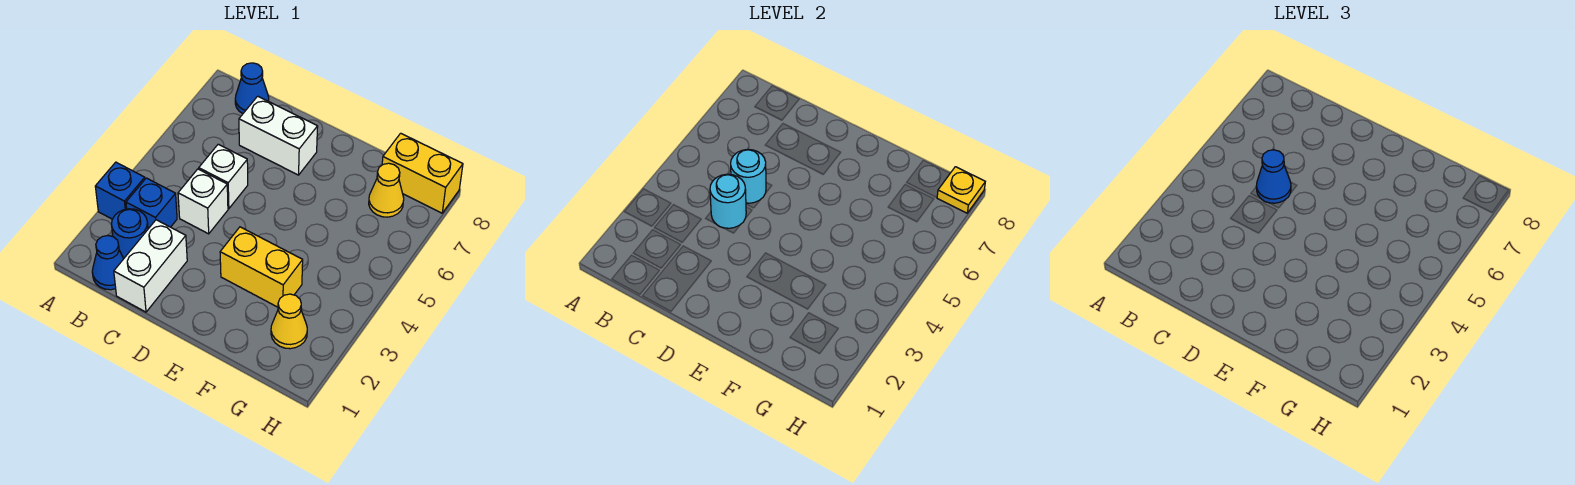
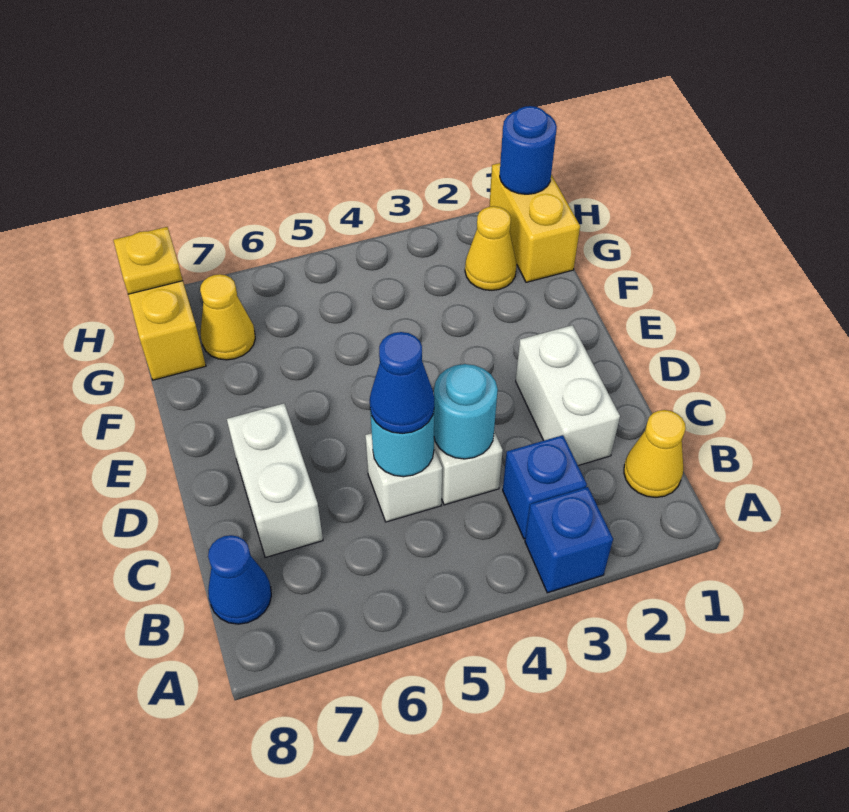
blue 1x1 cone [92,236,124,290] -> yellow 1x1 cone [624,410,686,497]
blue 1x1 round brick [111,209,148,258] -> blue 1x1 round brick moved to [500,106,557,194]
white 1x2 brick [114,220,187,312] -> white 1x2 brick turned to [516,325,620,465]
yellow 1x2 brick [220,227,303,307] -> yellow 1x2 brick moved to [489,163,580,282]

